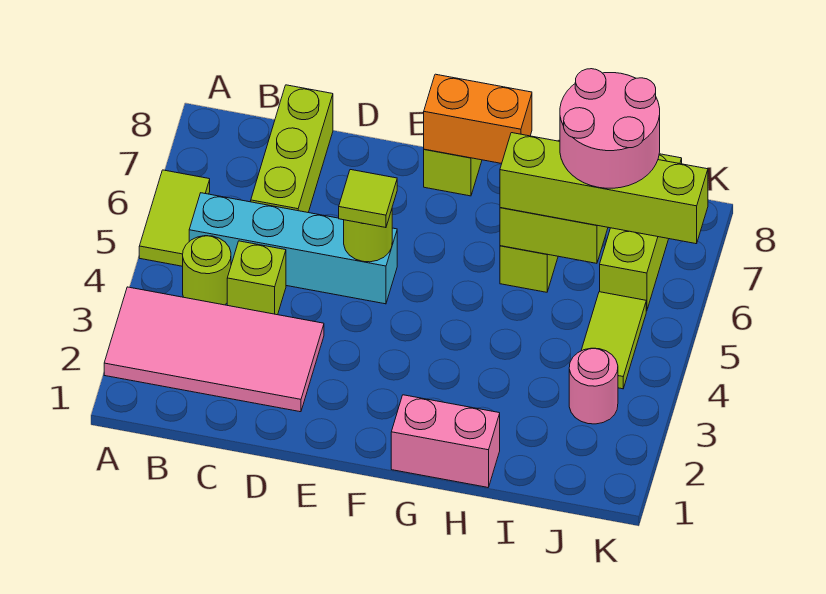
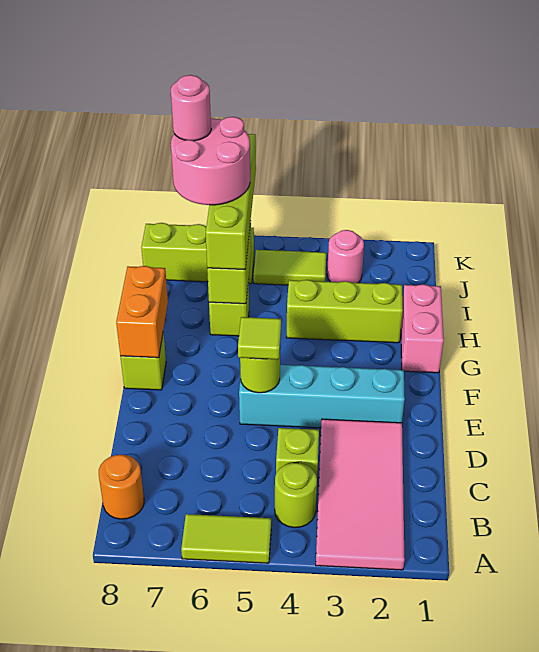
cyan 1x4 brick [189,193,397,304] -> cyan 1x4 brick turned to [239,365,405,428]
none -> orange 1x1 round brick [99,455,144,519]
lime 1x3 brick [251,85,333,212] -> lime 1x3 brick moved to [286,280,403,343]
none -> pink 1x1 round brick [171,75,211,141]

